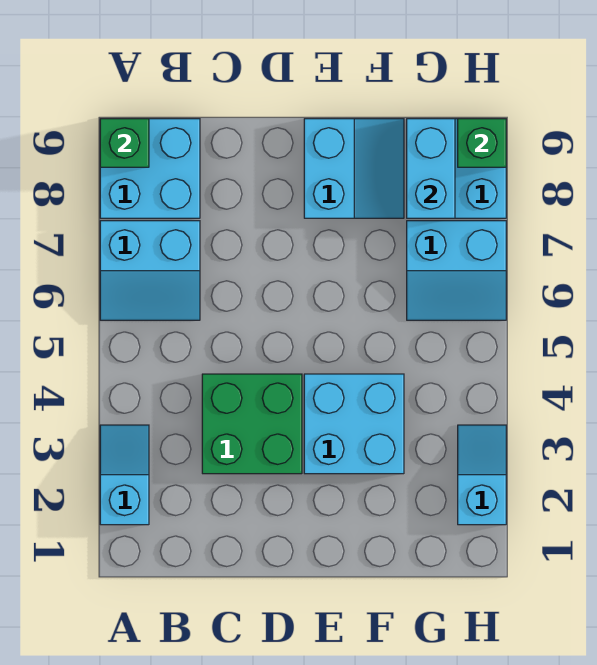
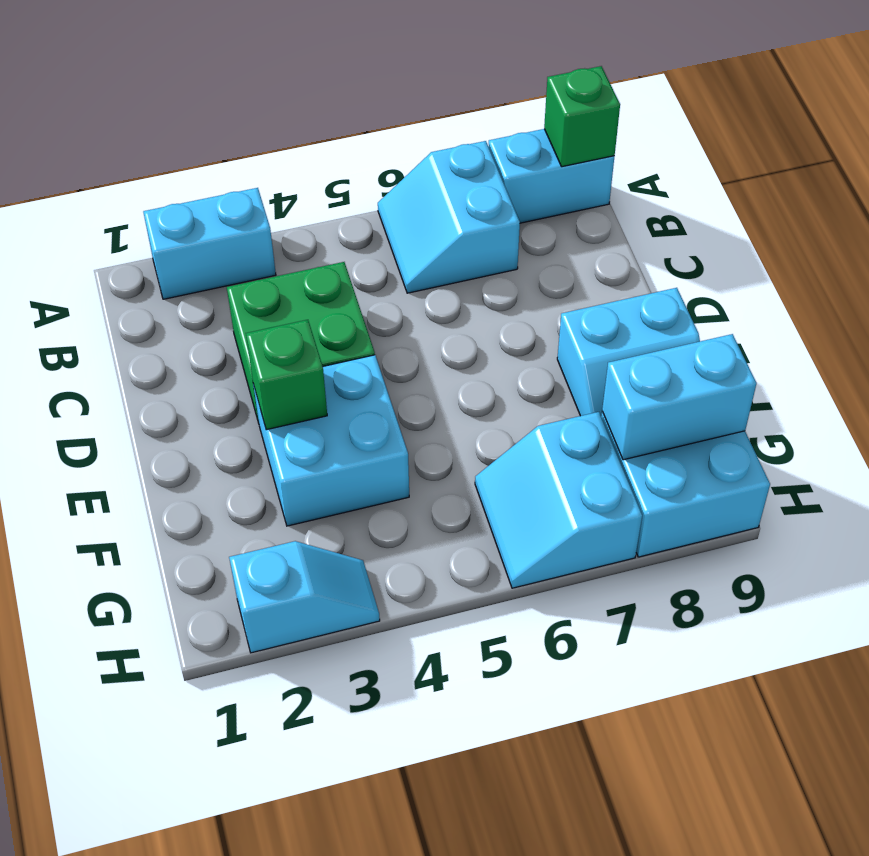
cyan 1x2 slope [100,425,149,525] -> cyan 1x2 brick [143,188,276,299]
cyan 2x2 brick [100,119,200,218] -> cyan 1x2 brick [488,129,614,223]
green 1x1 brick [458,119,506,167] -> green 1x1 brick moved to [246,320,327,430]

